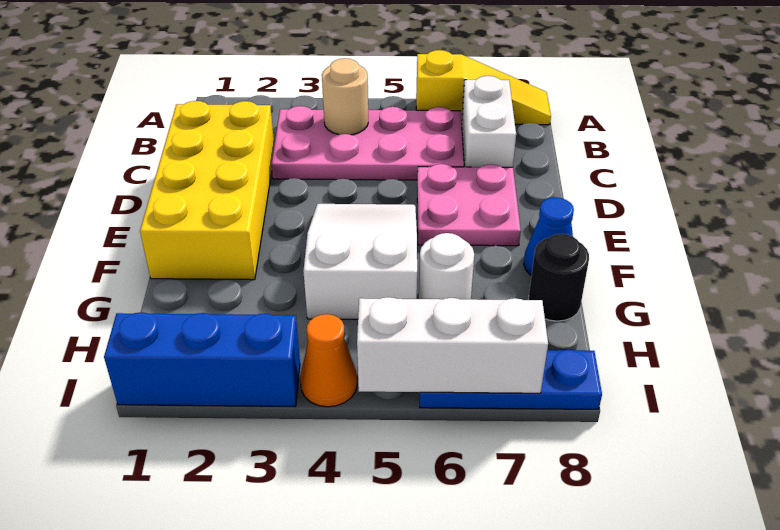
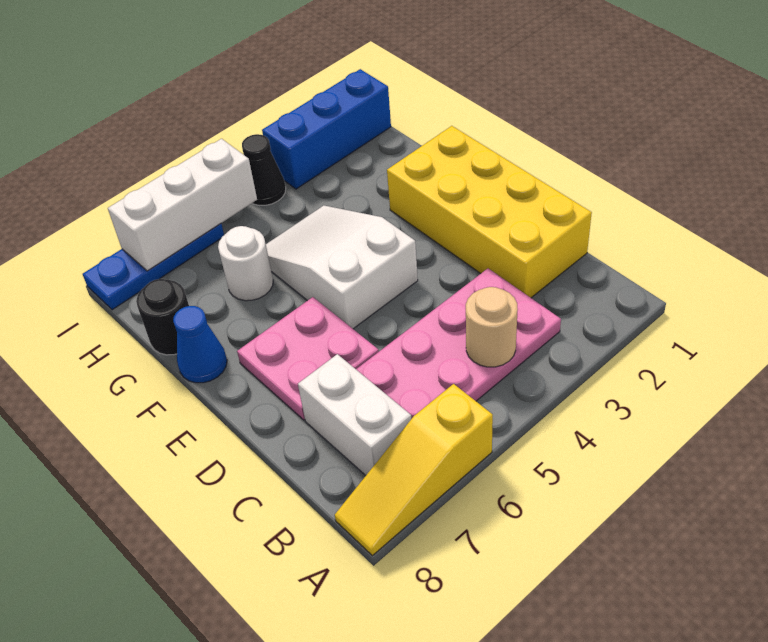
white 2x3 slope [303,204,417,319] -> white 2x3 slope turned to [266,205,418,329]
orange 1x1 cone [300,314,357,407] -> black 1x1 cone [242,134,286,206]

